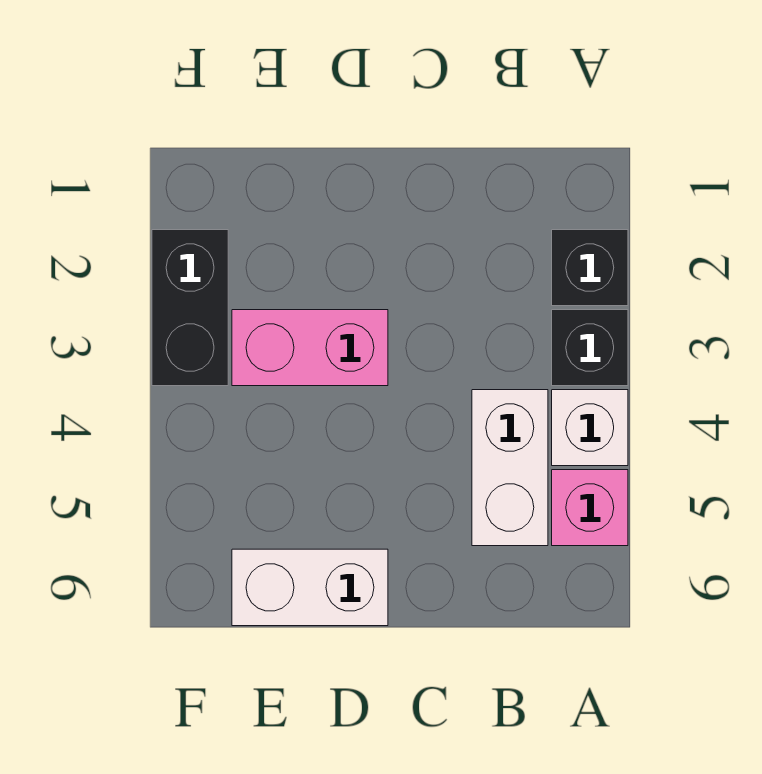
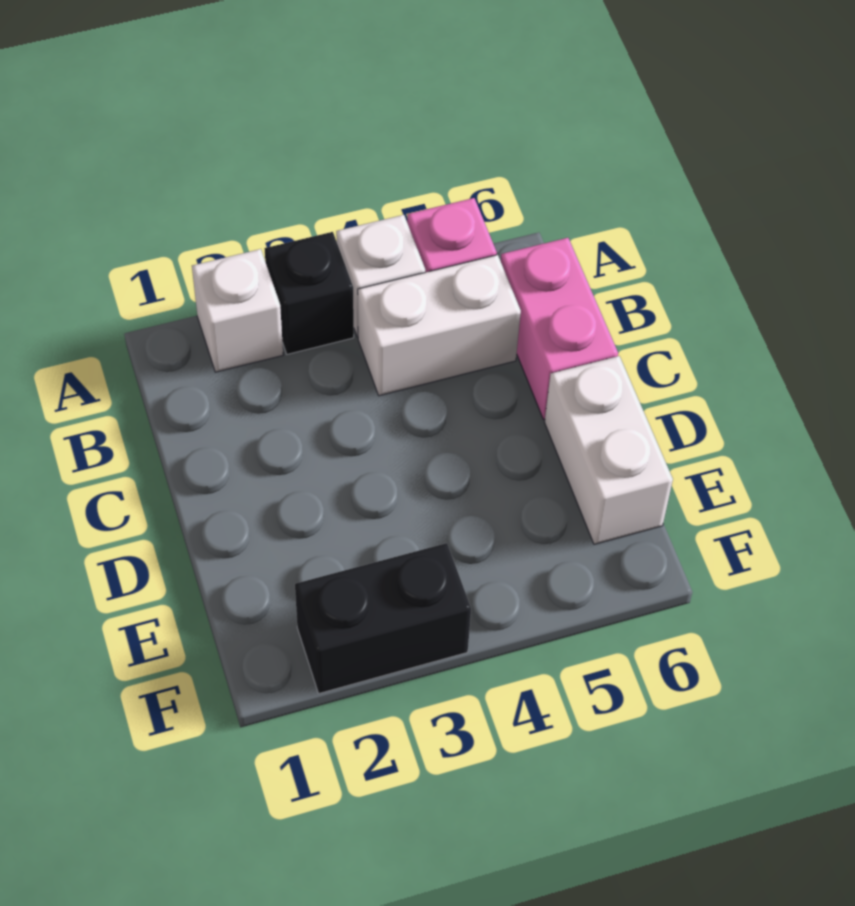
black 1x1 brick [552,230,628,306] -> white 1x1 brick [192,249,283,372]
pink 1x2 brick [232,310,388,386] -> pink 1x2 brick moved to [501,238,618,420]

